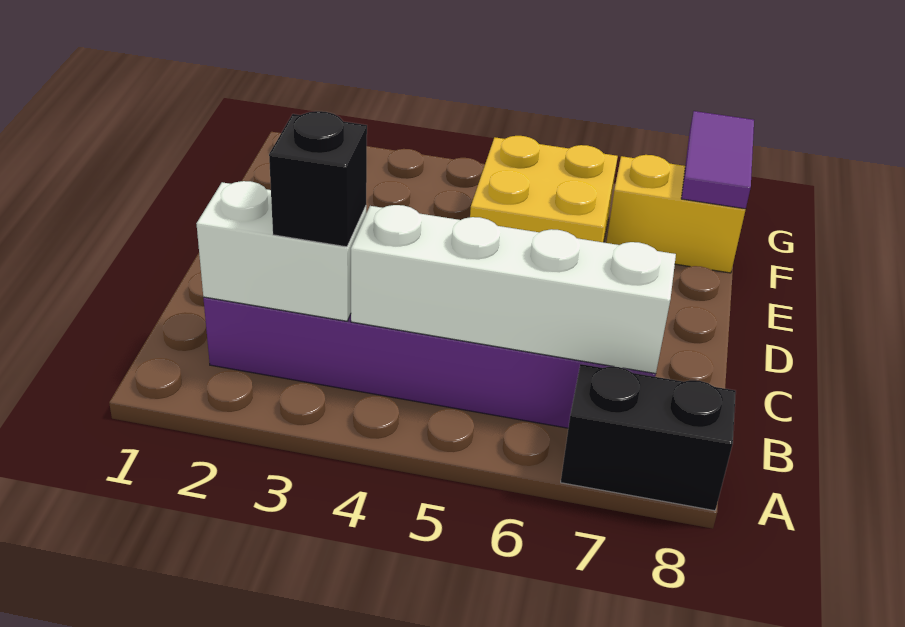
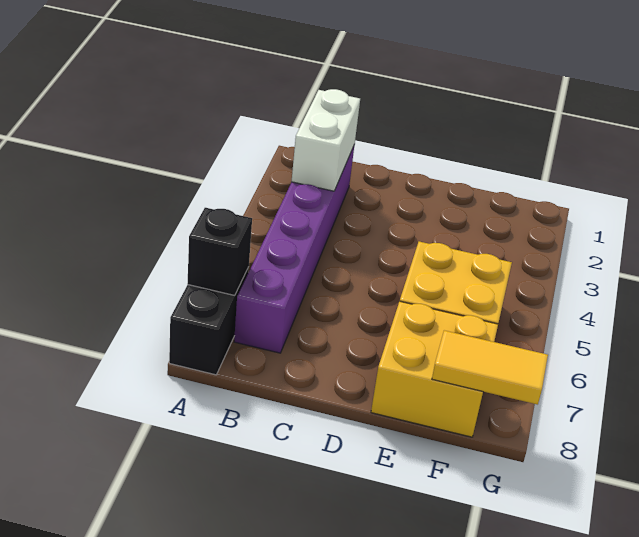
black 1x1 brick [269,111,367,247] -> black 1x1 brick moved to [187,208,252,295]
white 1x4 brick [351,205,676,374] -> none
yellow 1x2 brick [606,155,746,273] -> yellow 2x2 brick [371,301,498,437]
purple 1x2 tile [681,111,754,209] -> yellow 1x2 tile [432,330,548,405]

